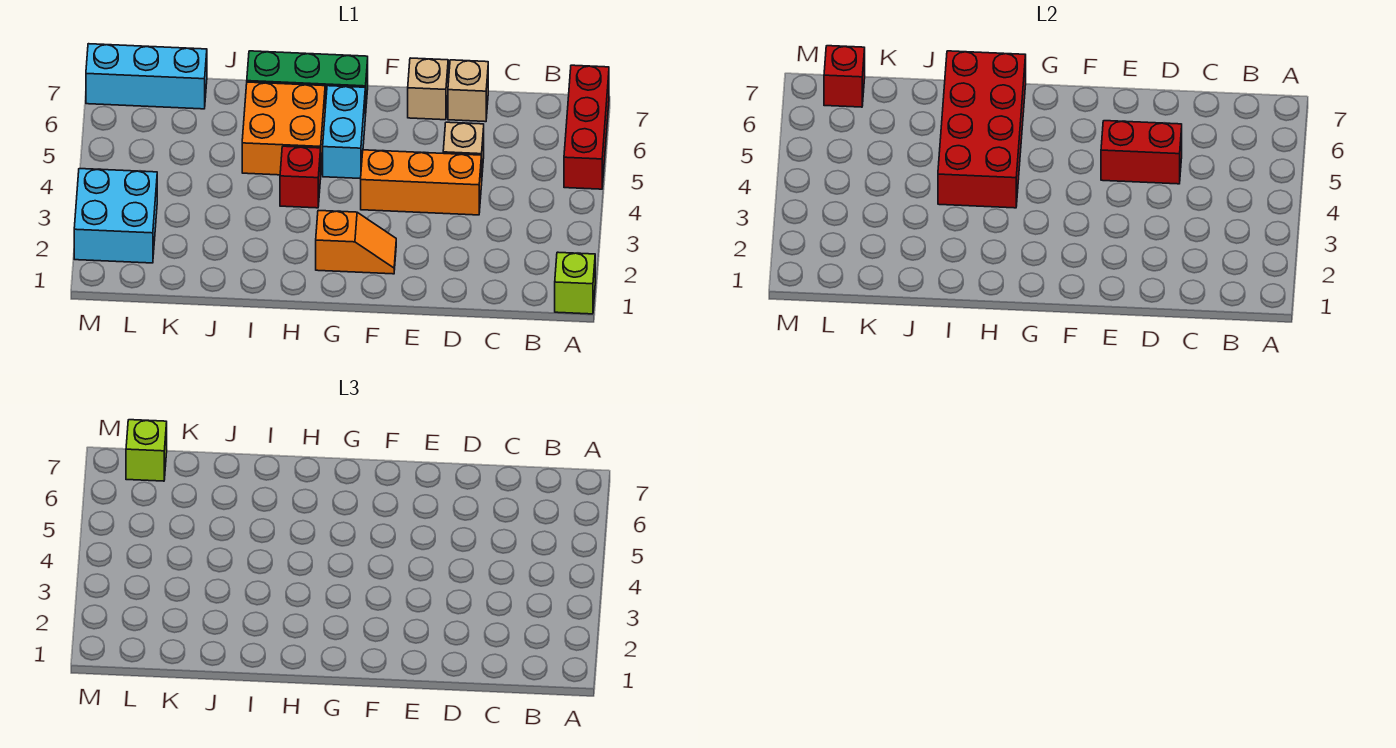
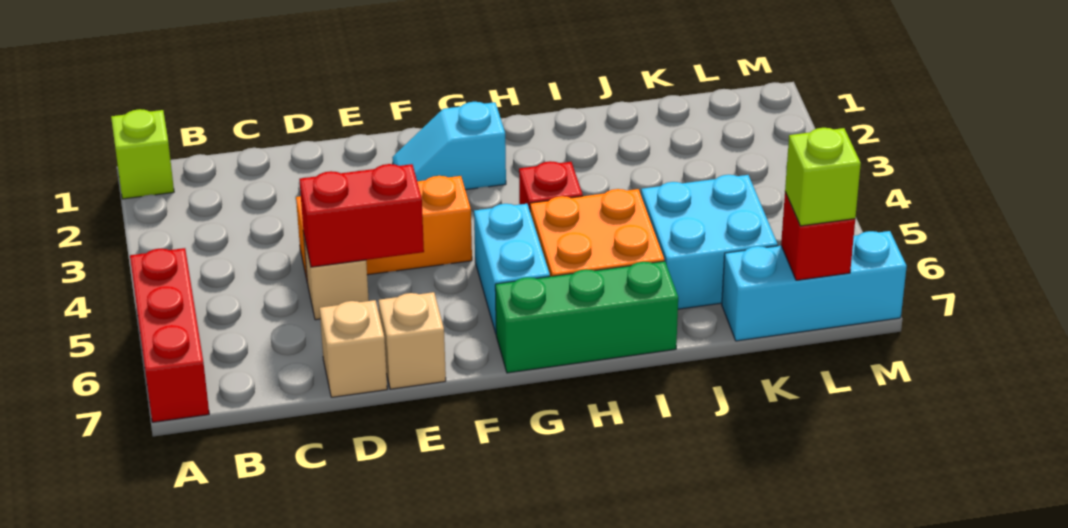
orange 1x2 slope [316,210,396,274] -> cyan 1x2 slope [392,102,506,190]
red 2x4 brick [938,51,1026,208] -> none
cyan 2x2 brick [74,169,157,263] -> cyan 2x2 brick moved to [641,175,778,309]

